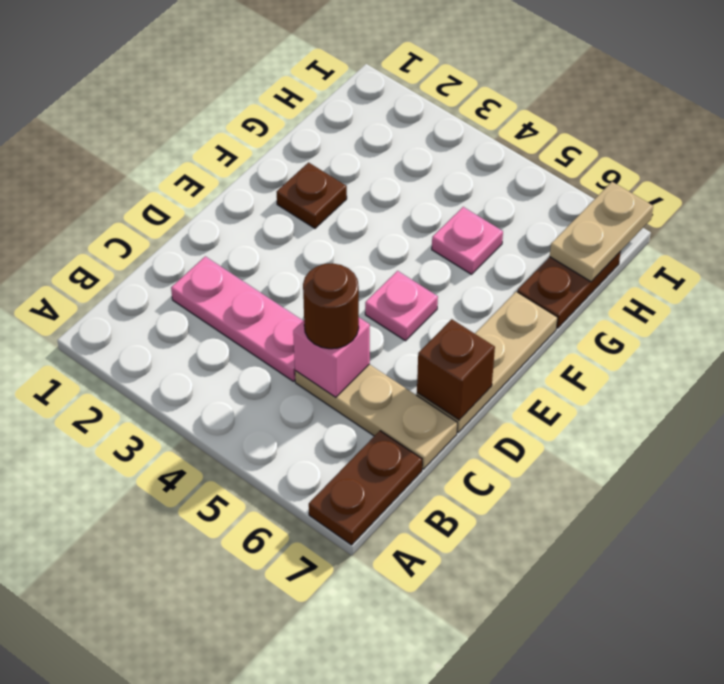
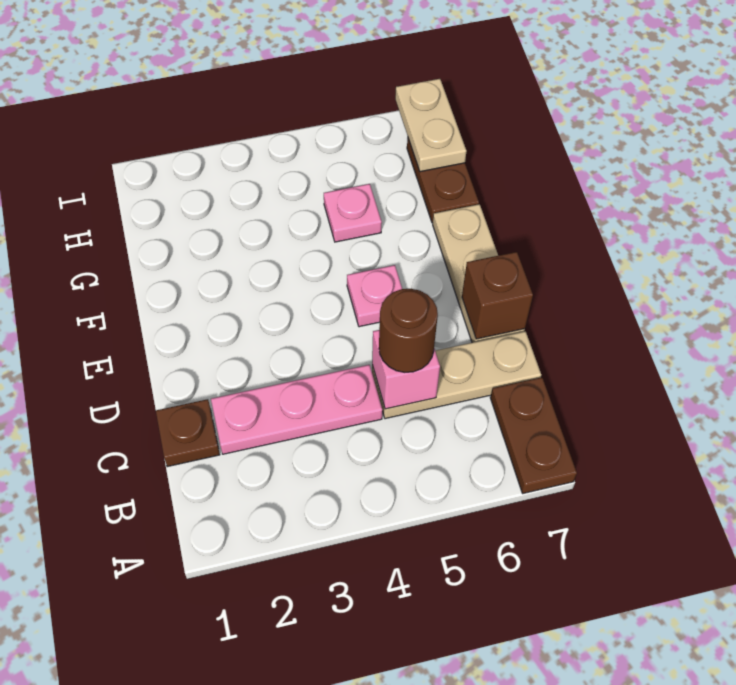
brown 1x1 plate [277,163,347,228] -> brown 1x1 plate moved to [156,399,220,467]

